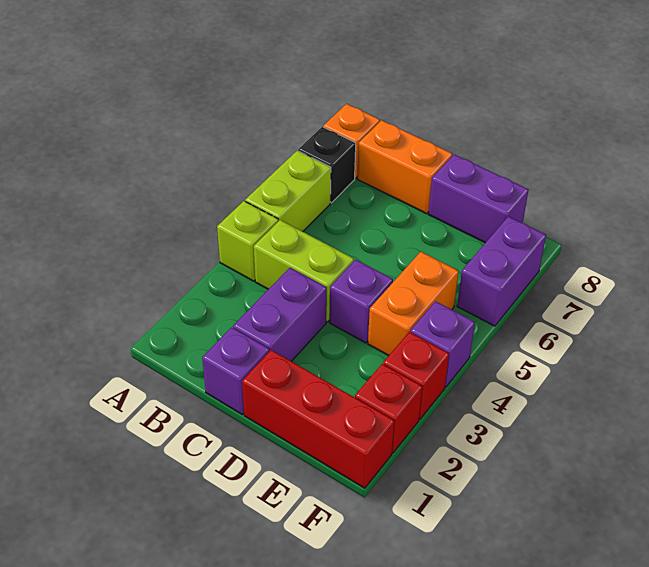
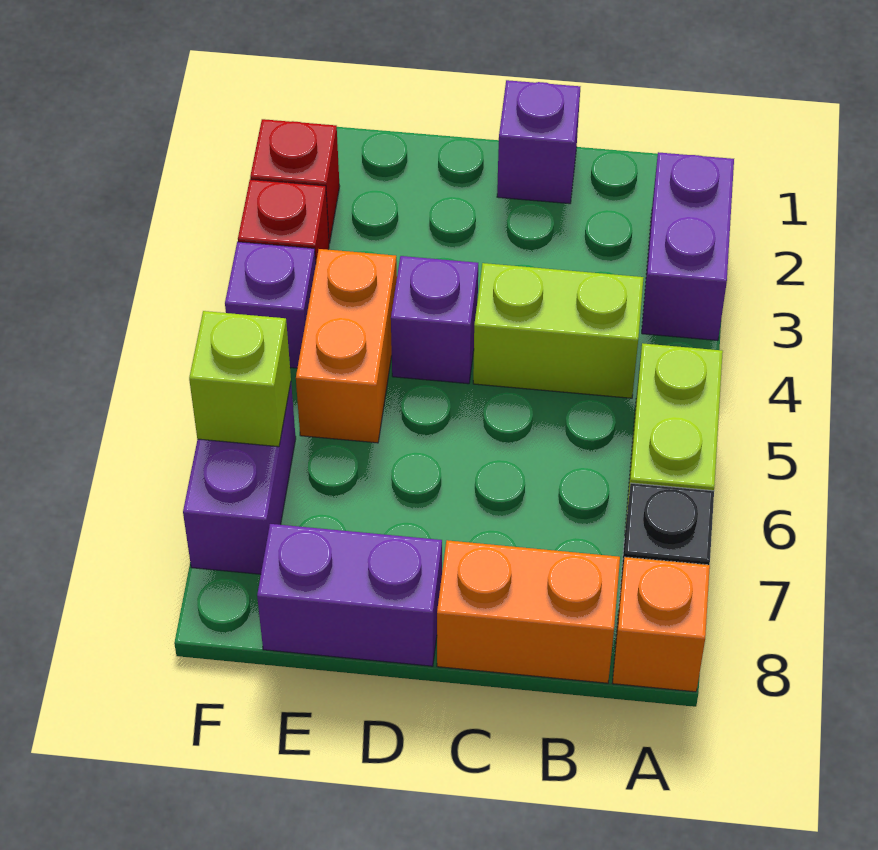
lime 1x1 brick [217,201,278,281] -> lime 1x1 brick moved to [189,311,291,447]
purple 1x2 brick [233,268,327,361] -> purple 1x2 brick moved to [642,152,734,340]
red 1x3 brick [242,350,394,488] -> none

